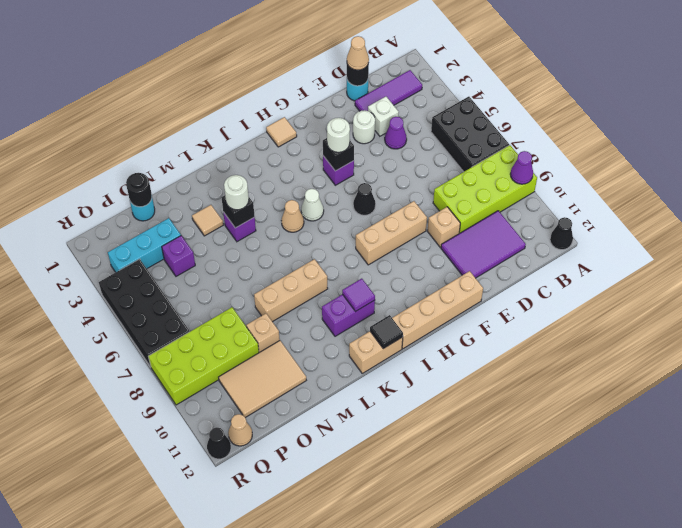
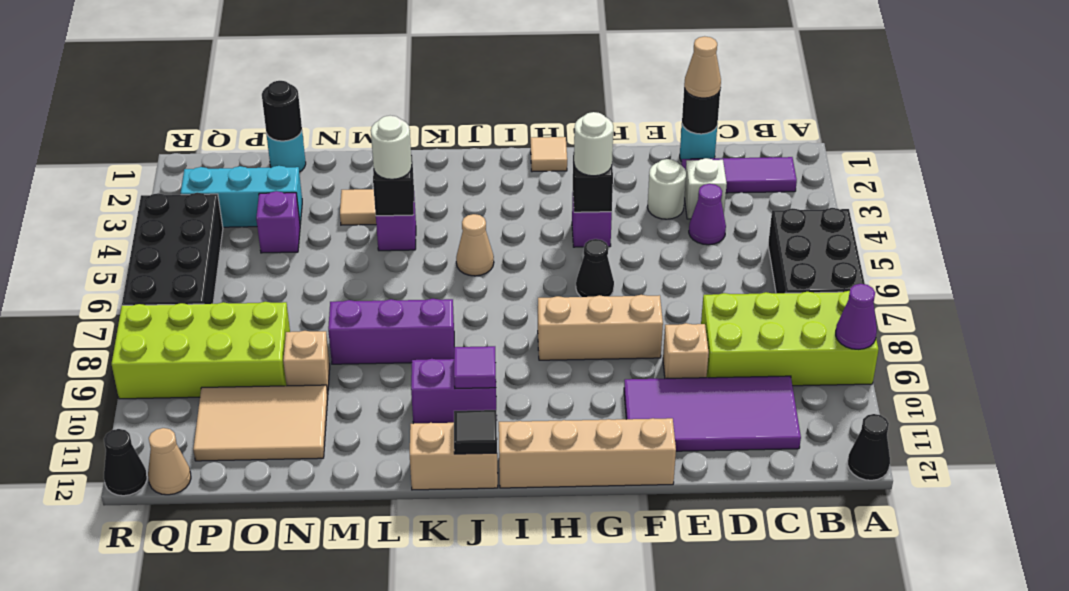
purple 2x3 tile [441,211,526,278] -> purple 2x4 tile [624,376,801,451]
white 1x1 cone [301,189,324,221] -> none
tan 1x3 brick [254,259,328,322] -> purple 1x3 brick [328,299,454,364]

